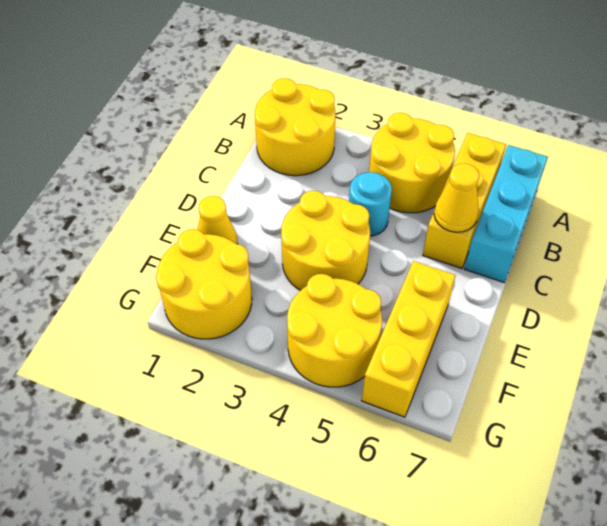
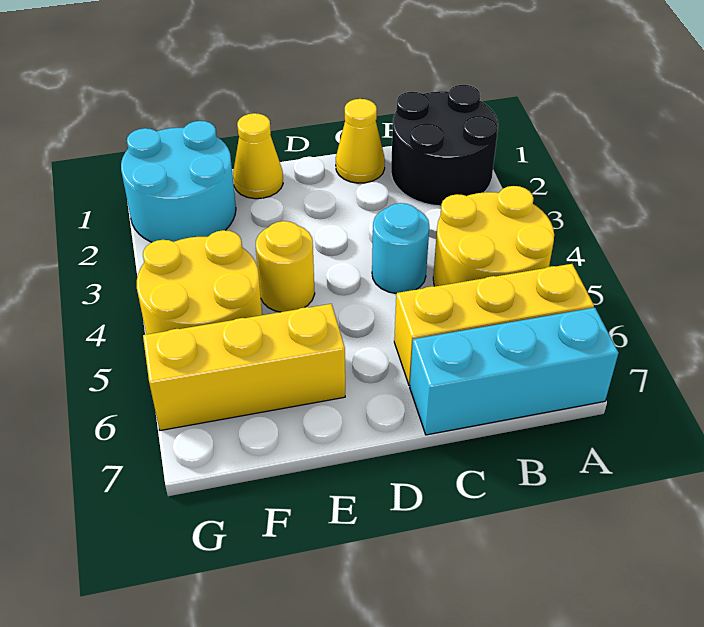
yellow 2x2 round brick [255,78,336,176] -> black 2x2 round brick [391,85,498,206]
yellow 1x1 cone [434,163,479,232] -> yellow 1x1 cone moved to [336,99,385,183]
yellow 2x2 round brick [281,191,370,291] -> yellow 1x1 round brick [256,221,315,312]
yellow 2x2 round brick [156,229,252,339] -> cyan 2x2 round brick [121,121,236,242]

